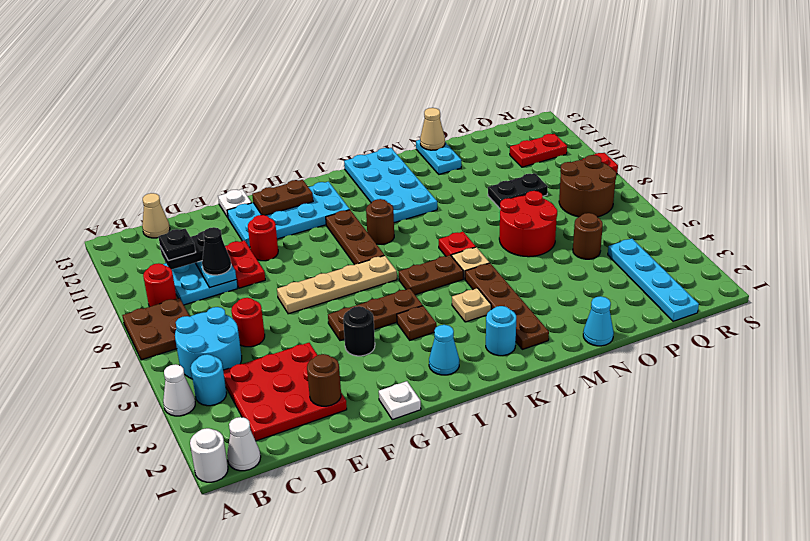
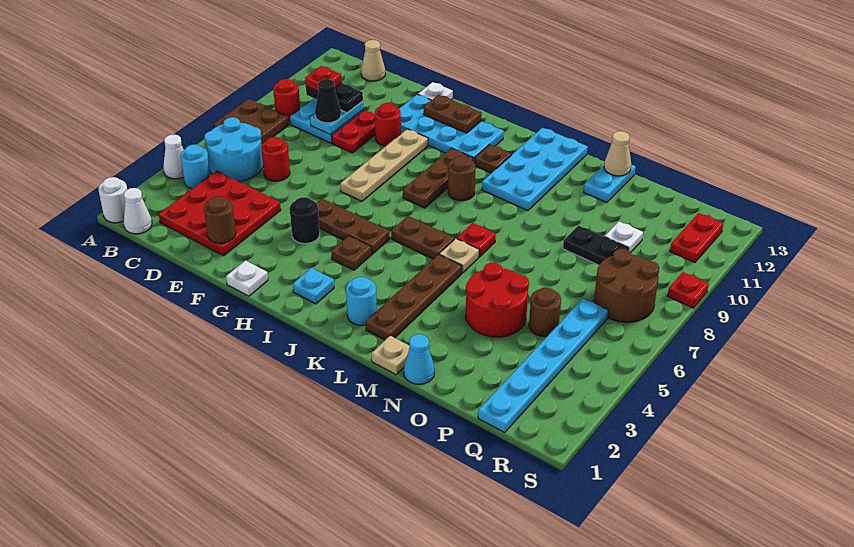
black 1x1 plate [158,229,196,261] -> red 1x1 plate [305,66,342,92]
tan 1x4 plate [277,255,397,314] -> tan 1x4 plate turned to [340,129,428,201]
cyan 1x1 cone [429,325,459,375] -> cyan 1x1 plate [293,268,334,304]
none -> brown 1x1 plate [475,144,511,173]
tan 1x1 plate [452,288,491,322] -> tan 1x1 plate moved to [371,336,410,375]
red 2x2 round brick [499,191,557,257] -> red 2x2 round brick moved to [466,263,529,337]
none -> white 1x1 plate [605,221,643,252]
cyan 1x4 plate [608,239,699,321] -> cyan 1x6 plate [478,298,609,433]
red 1x2 plate [510,134,567,167] -> red 1x2 plate turned to [670,213,723,262]

